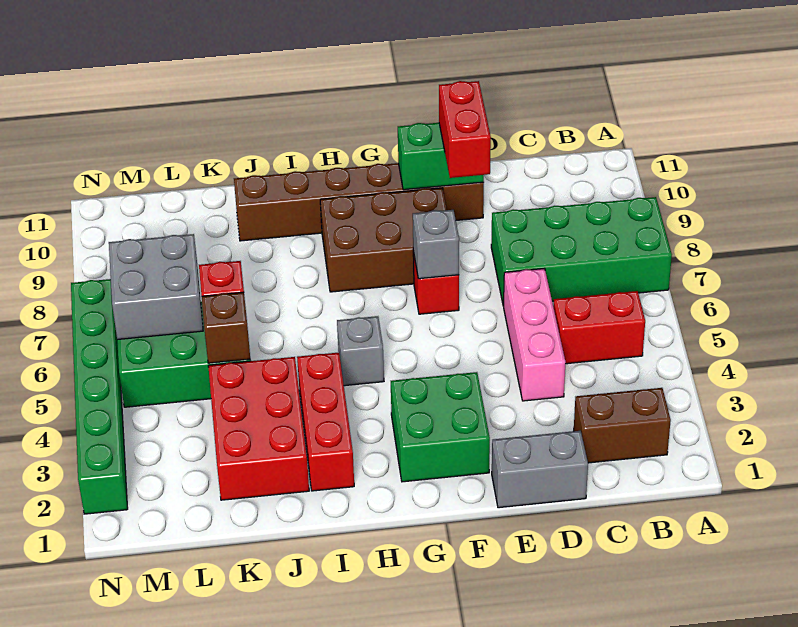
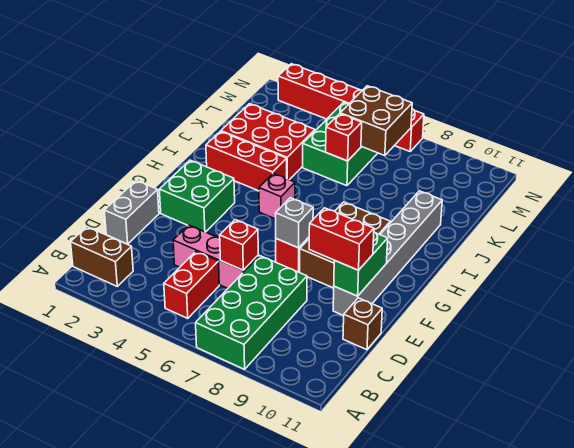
brown 1x2 brick [574,388,671,463] -> brown 1x2 brick turned to [71,227,133,286]
none -> red 1x1 brick [220,220,258,270]
brown 1x6 brick [234,163,484,241] -> grey 1x6 brick [333,191,442,316]
grey 1x1 brick [337,316,384,386] -> pink 1x1 brick [259,173,295,219]
brown 1x1 brick [202,292,250,363] -> brown 1x1 brick moved to [343,298,382,350]
grey 2x2 brick [109,234,203,340] -> brown 2x2 brick [340,86,412,156]
green 1x6 brick [71,279,128,514] -> red 1x6 brick [278,64,424,151]

